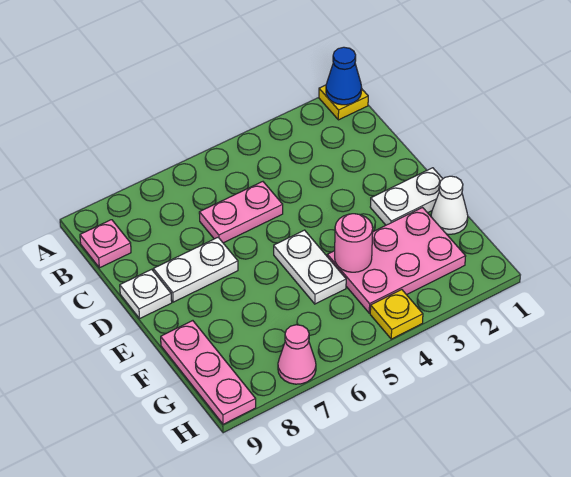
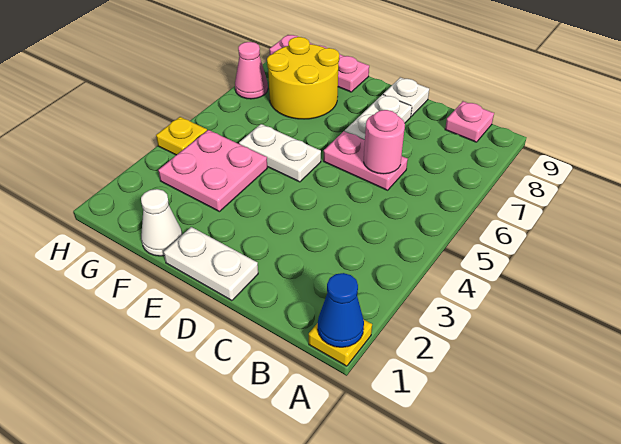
pink 1x2 plate [199,182,283,243] -> pink 1x2 plate turned to [323,131,408,190]
white 1x2 plate [370,168,443,225] -> white 1x2 plate turned to [164,227,258,301]
pink 2x3 plate [327,208,466,313] -> pink 2x2 plate [158,130,267,212]
pink 1x1 round brick [335,214,373,272] -> pink 1x1 round brick moved to [364,110,405,174]
none -> yellow 2x2 round brick [267,37,339,119]

